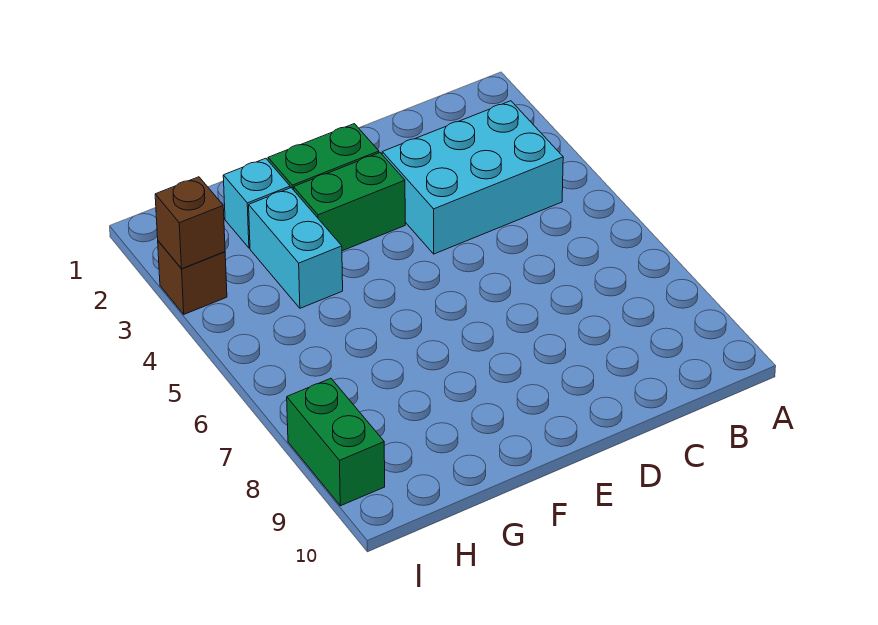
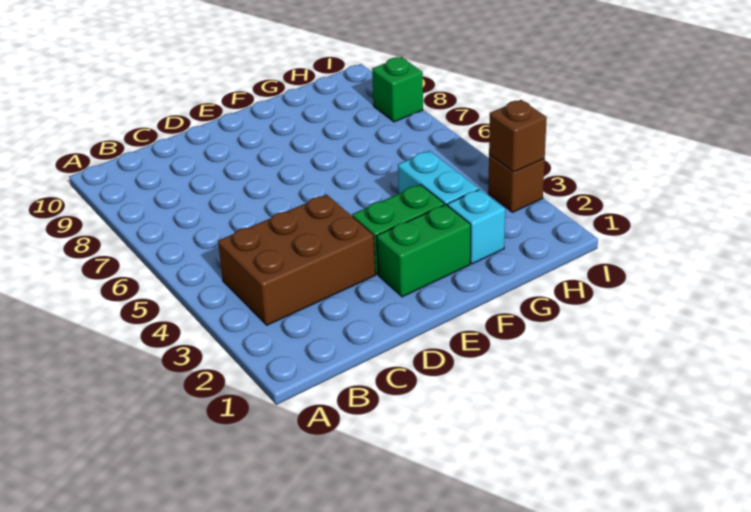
cyan 2x3 brick [382,101,563,254] -> brown 2x3 brick [218,195,375,325]
green 1x2 brick [287,378,385,506] -> green 1x1 brick [372,57,423,122]

